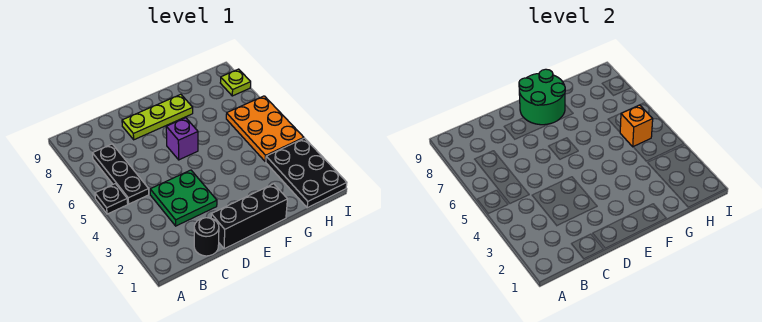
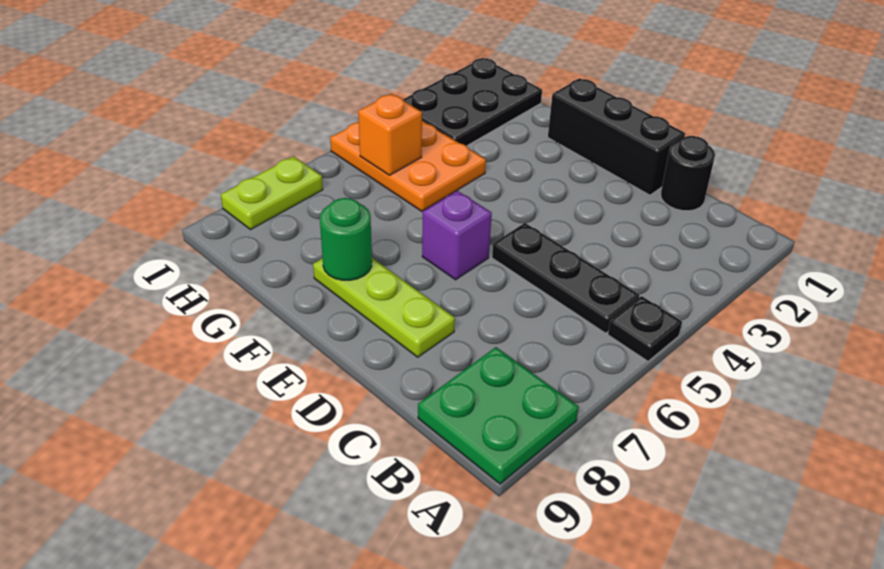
black 1x3 plate [92,144,149,204] -> black 1x3 plate turned to [492,223,640,333]
green 2x2 plate [150,170,217,226] -> green 2x2 plate moved to [418,347,579,484]
green 2x2 round brick [519,69,565,125] -> green 1x1 round brick [320,198,372,280]
orange 2x3 plate [226,96,304,161] -> orange 2x3 plate turned to [330,121,486,211]
lime 1x1 plate [220,69,251,96] -> lime 1x2 plate [221,156,323,230]

